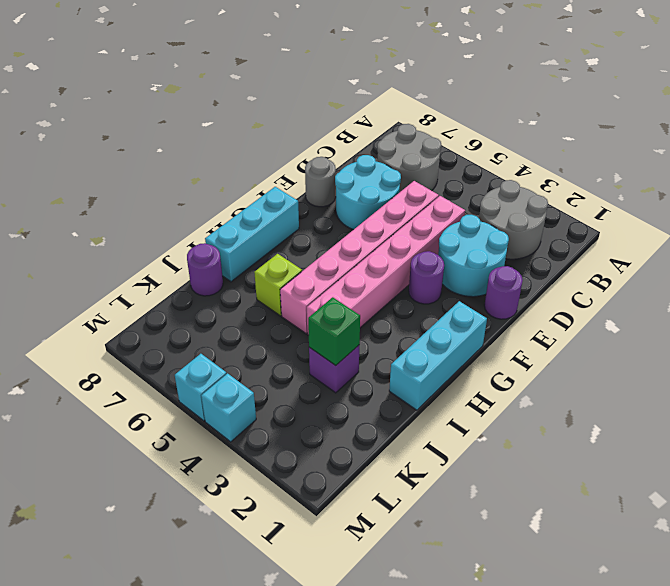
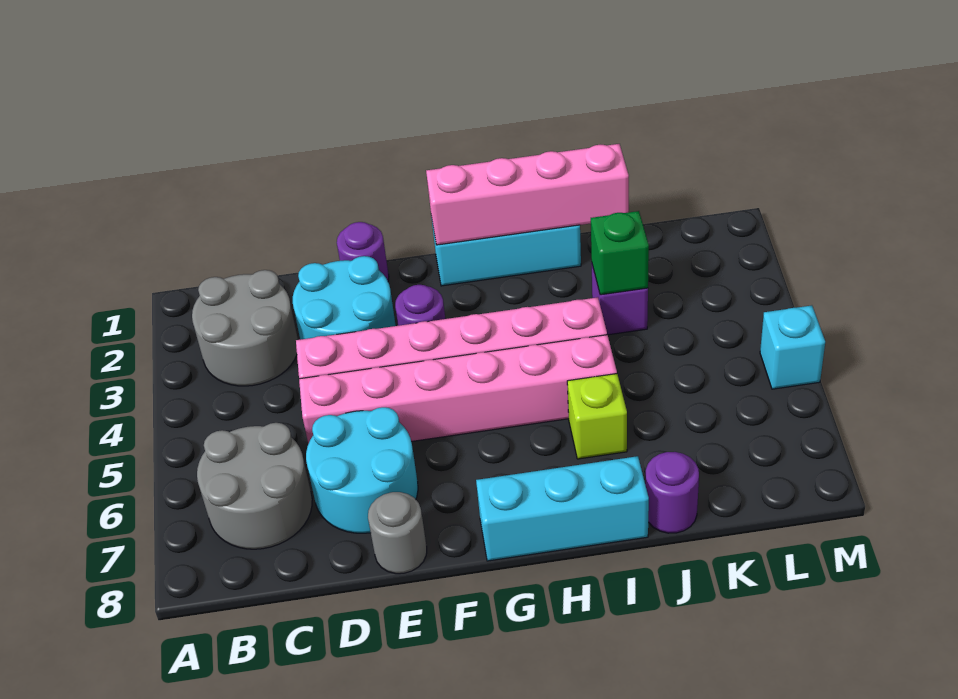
none -> pink 1x4 brick [426,144,629,245]
cyan 1x1 brick [201,373,256,442] -> none

